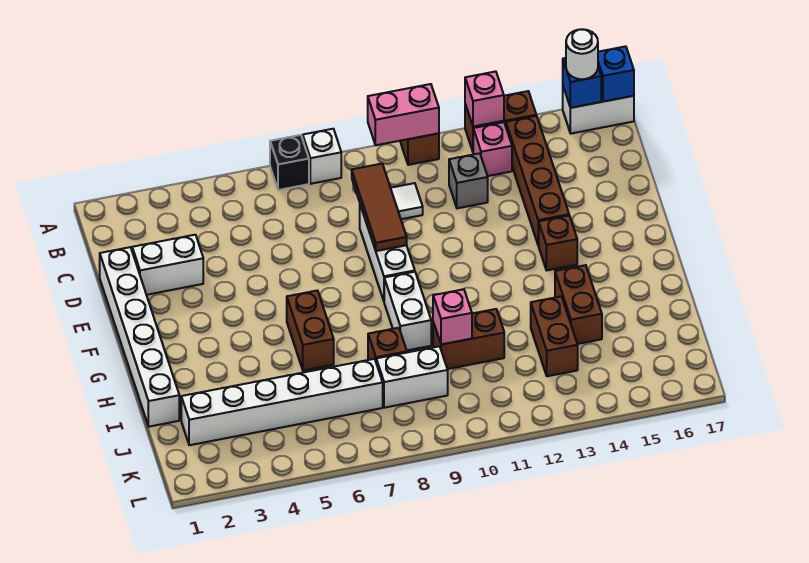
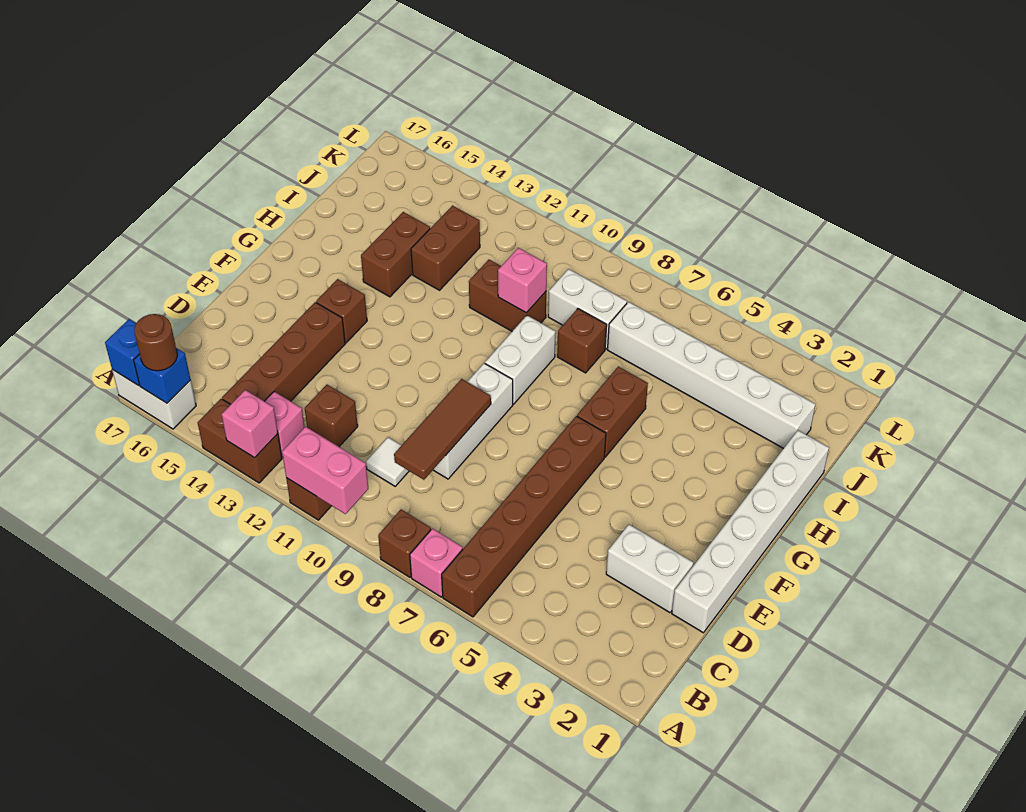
none -> brown 1x6 brick [442,416,606,617]
black 1x1 brick [270,135,309,190] -> pink 1x1 brick [410,529,463,597]
white 1x1 brick [303,129,341,184] -> brown 1x1 brick [378,509,431,577]
white 1x1 round brick [566,29,598,79] -> brown 1x1 round brick [134,314,177,371]
grey 1x1 brick [449,153,488,208] -> brown 1x1 brick [305,385,358,447]

